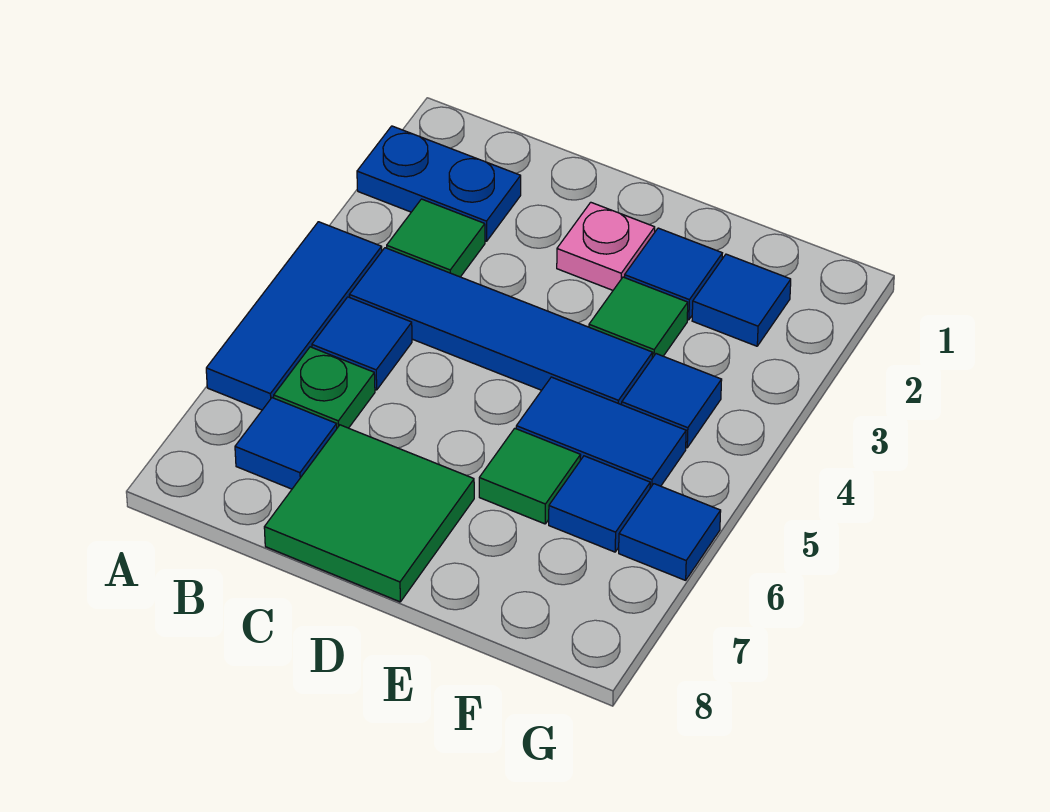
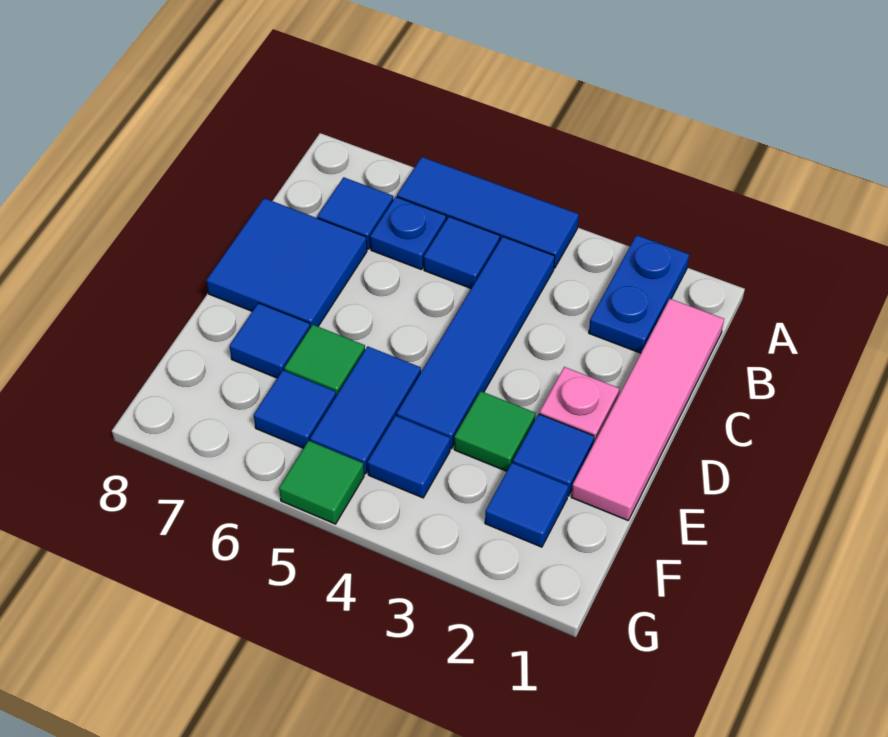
none -> pink 1x4 tile [571,299,724,520]
green 1x1 tile [387,199,485,277] -> green 1x1 tile moved to [279,441,364,524]
green 1x1 plate [274,347,375,428] -> blue 1x1 plate [370,197,446,269]
green 2x2 tile [264,425,474,602] -> blue 2x2 tile [207,198,367,327]
blue 1x1 tile [619,484,721,580] -> blue 1x1 tile moved to [230,303,310,378]

